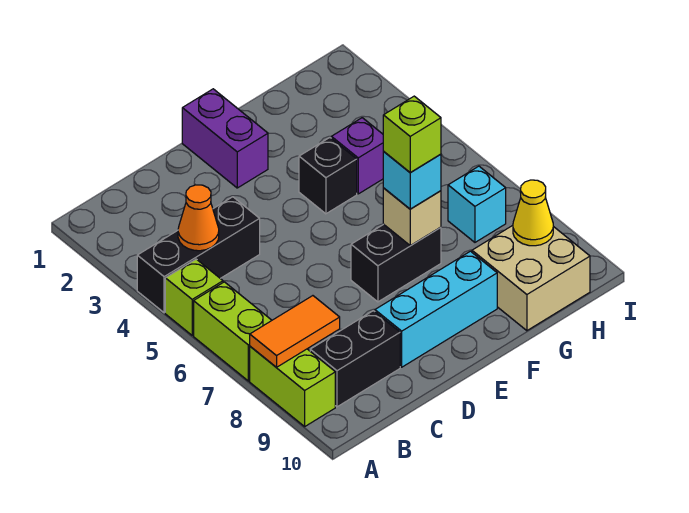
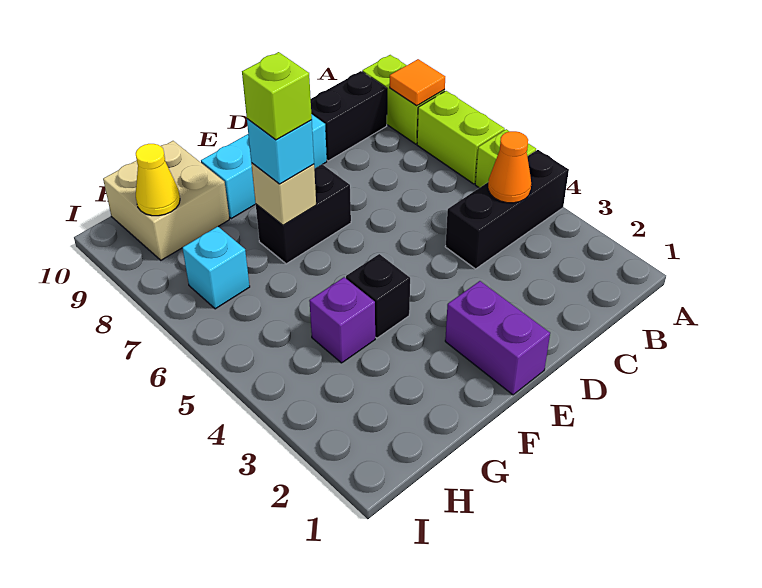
orange 1x2 tile [250,296,340,367] -> orange 1x1 tile [390,59,445,106]

